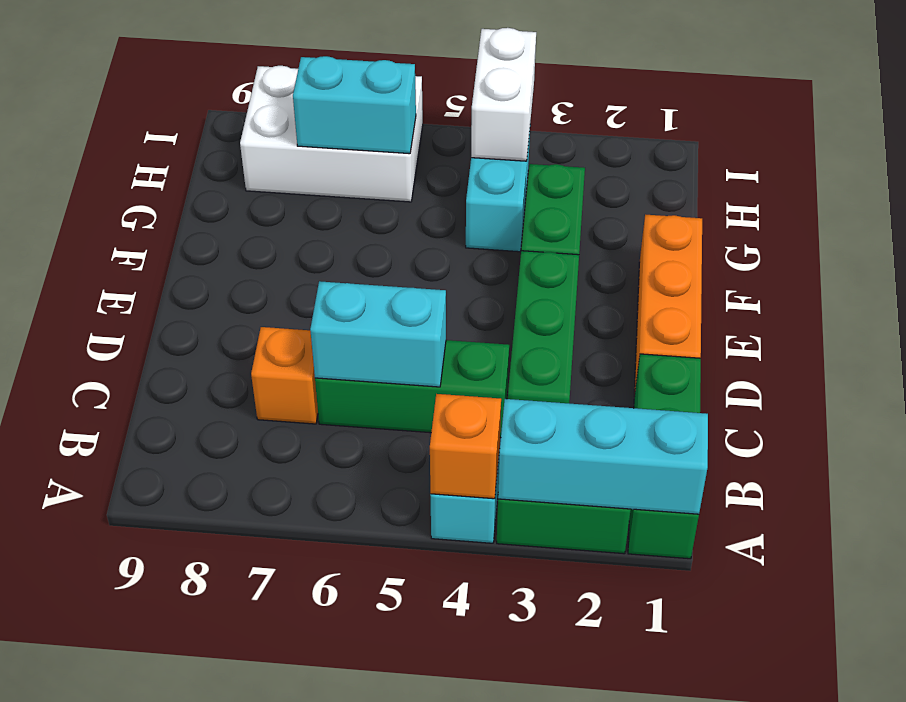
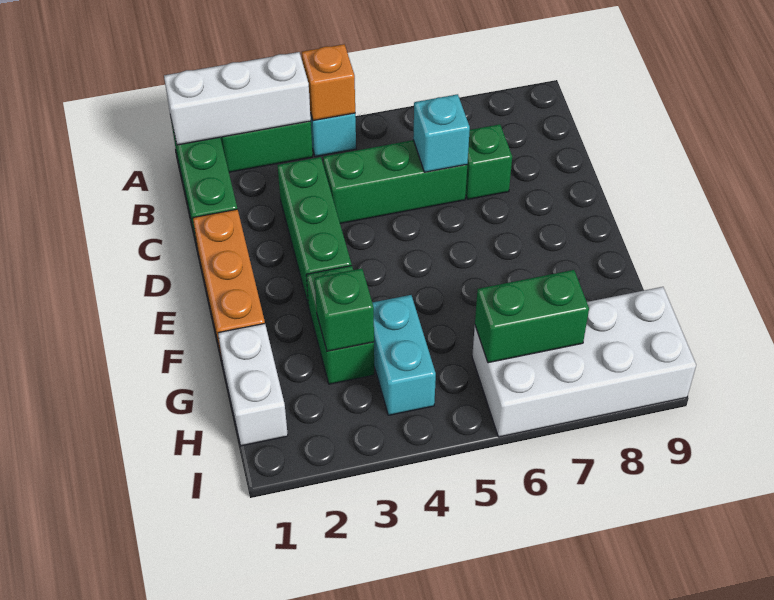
cyan 1x3 brick [498,399,708,514] -> white 1x3 brick [164,52,311,145]
cyan 1x2 brick [310,281,446,387] -> cyan 1x1 brick [413,94,470,172]
orange 1x1 brick [251,327,318,424] -> green 1x1 brick [466,124,512,199]
none -> green 1x1 brick [315,268,374,351]
white 1x2 brick [471,28,536,161] -> white 1x2 brick moved to [218,324,288,446]
white 2x3 brick [240,66,423,202] -> white 2x4 brick [472,287,696,437]
cyan 1x2 brick [293,56,416,154] -> green 1x2 brick [475,270,589,363]

